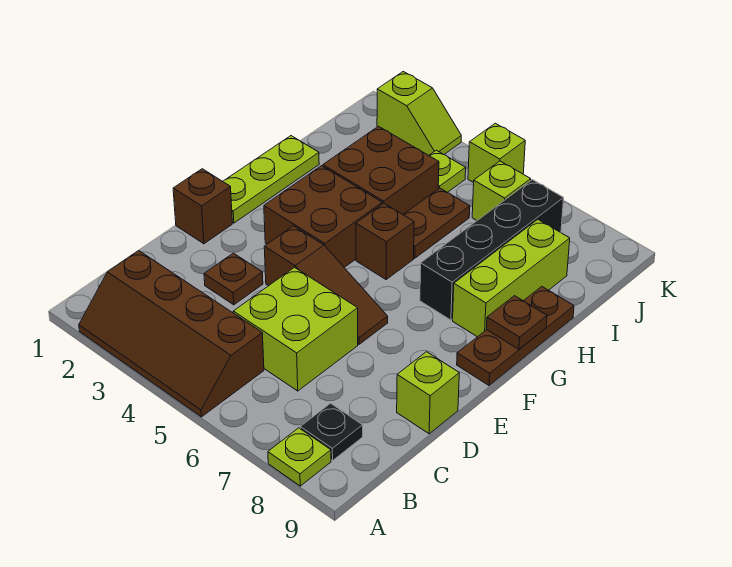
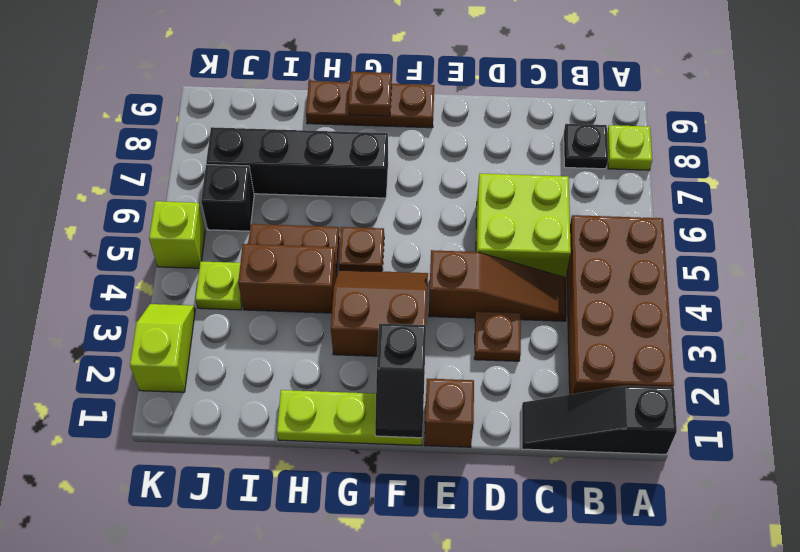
none -> black 1x3 slope [522,386,677,454]
brown 2x4 slope [79,251,264,417] -> brown 2x4 brick [567,215,674,395]
lime 1x1 brick [397,352,459,434] -> none
brown 1x3 slope [264,226,388,344] -> brown 1x3 slope turned to [429,250,567,321]
none -> black 1x2 slope [375,323,426,438]
brown 2x2 brick [264,166,382,268] -> brown 2x2 slope [331,270,428,356]
brown 1x1 brick [356,203,414,279] -> brown 1x1 plate [338,227,384,272]
lime 1x3 brick [453,220,570,337] -> none
brown 2x2 brick [323,126,439,214] -> brown 1x2 brick [238,244,337,313]
lime 1x1 brick [472,161,531,220] -> black 1x1 brick [201,164,254,231]

